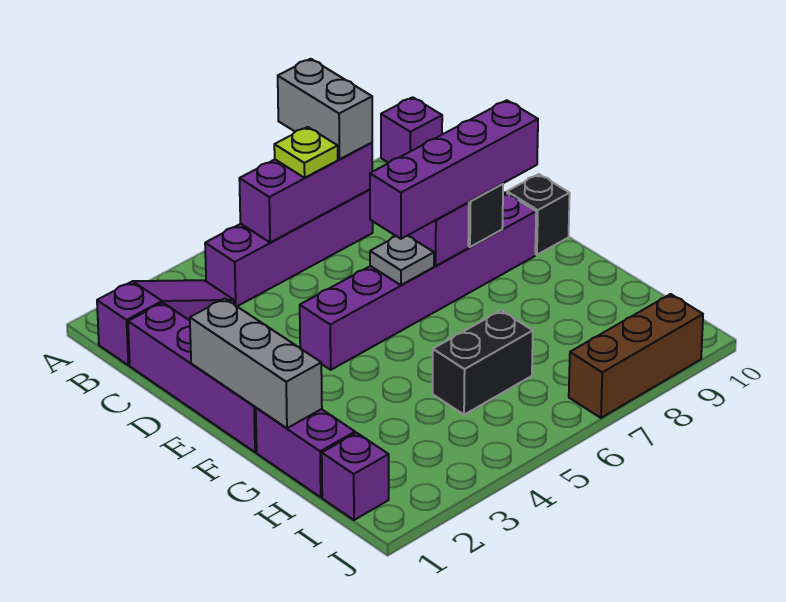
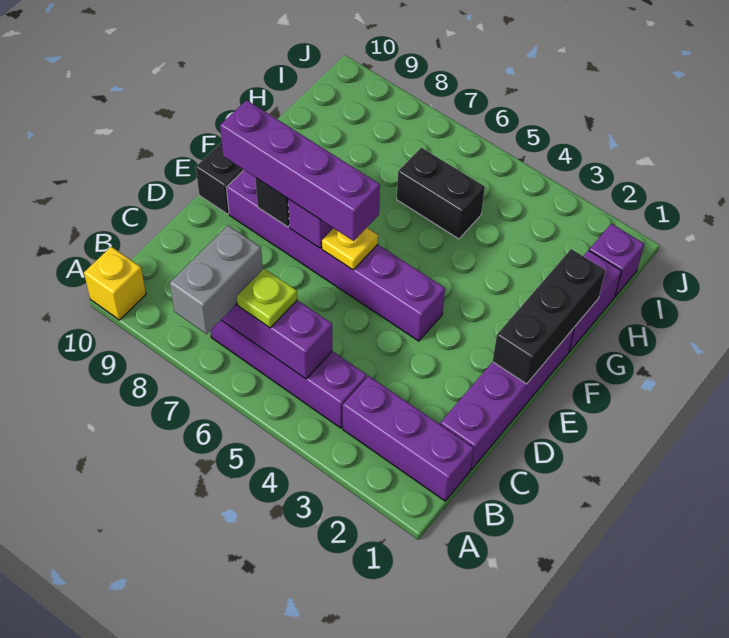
purple 1x1 brick [381,97,442,163] -> yellow 1x1 brick [84,247,146,320]
purple 1x3 slope [97,280,234,365] -> purple 1x3 brick [343,376,474,501]
grey 1x3 brick [190,299,322,428] -> black 1x3 brick [493,249,606,384]
grey 1x1 plate [370,236,434,285] -> yellow 1x1 plate [322,228,378,270]
brown 1x3 brick [569,294,703,418] -> none

